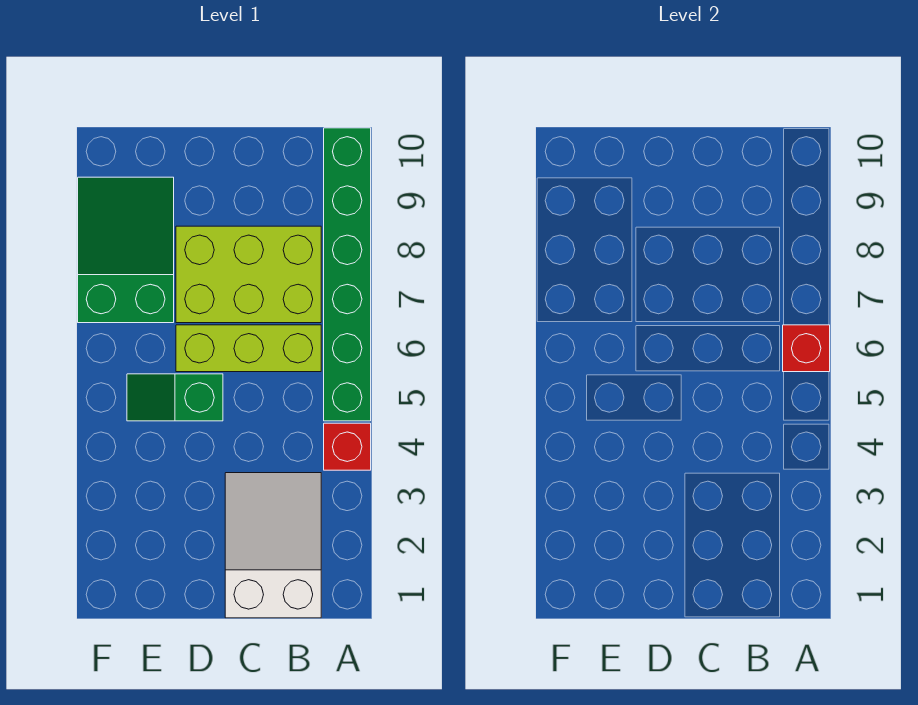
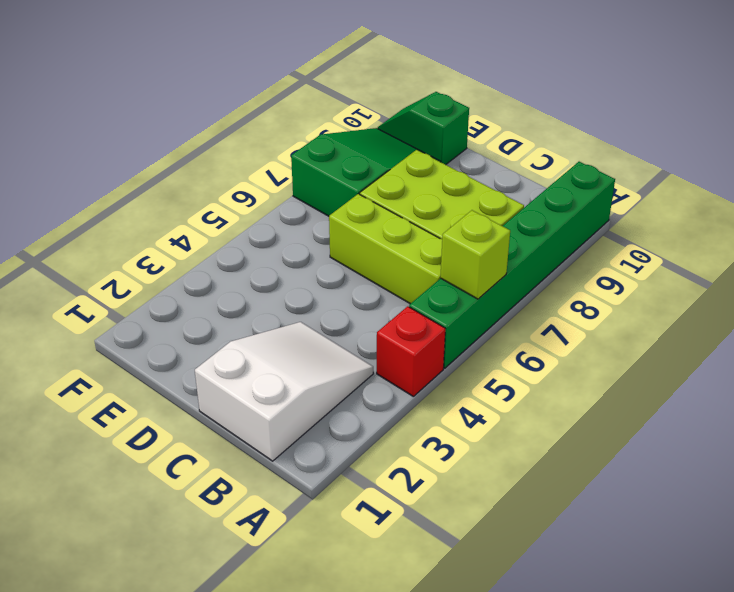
red 1x1 brick [783,325,830,372] -> lime 1x1 brick [440,210,510,299]
green 1x2 slope [127,374,223,421] -> green 1x2 slope moved to [378,92,469,165]

